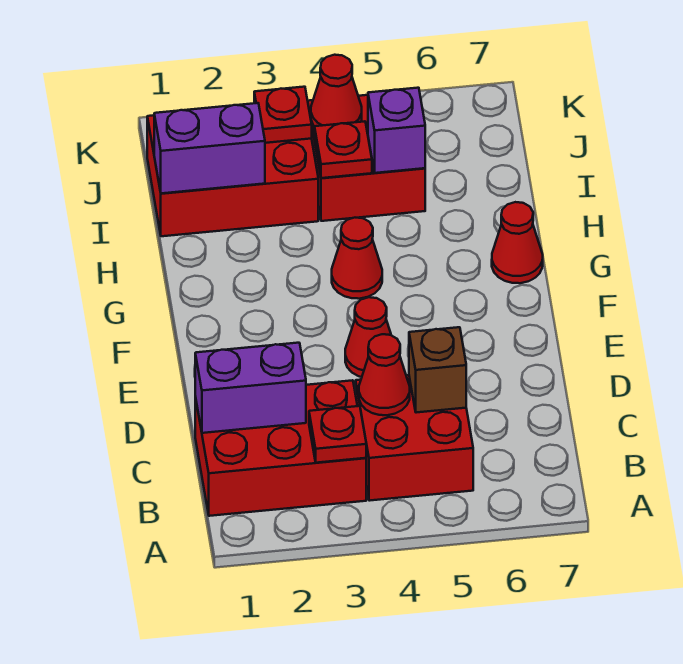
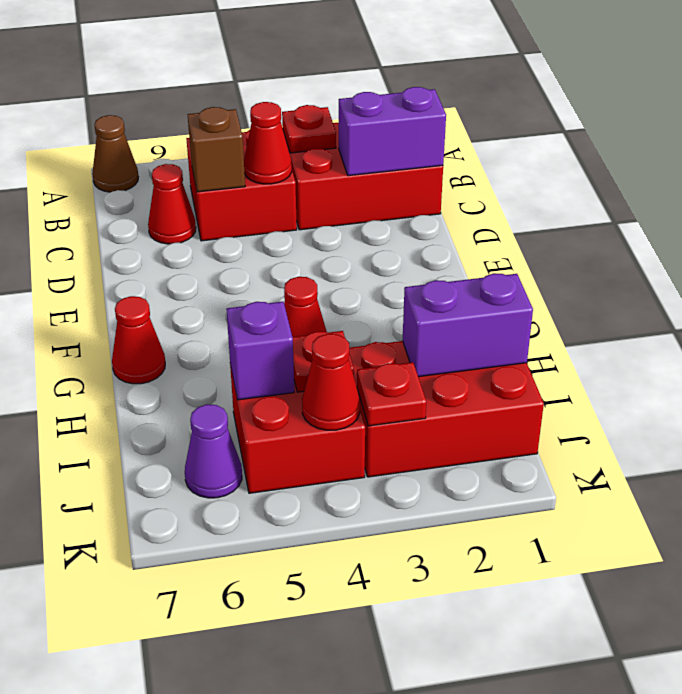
none -> brown 1x1 cone [92,115,138,192]
red 1x1 cone [345,297,391,377] -> red 1x1 cone moved to [148,164,196,244]
none -> purple 1x1 cone [185,404,242,498]

